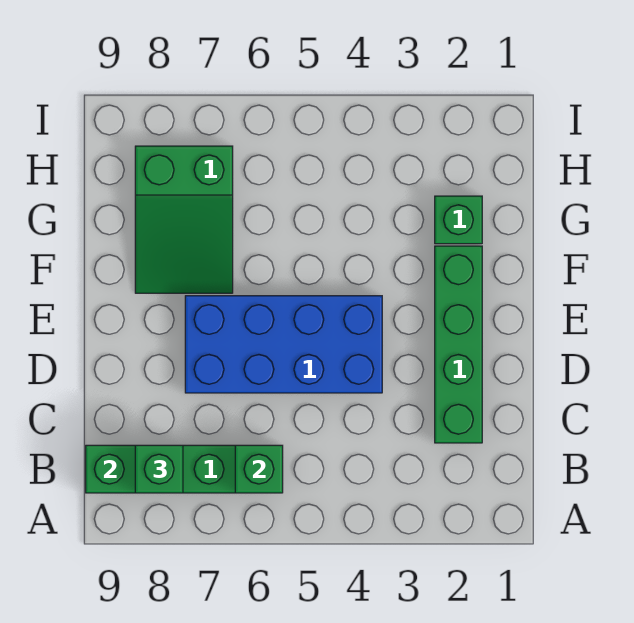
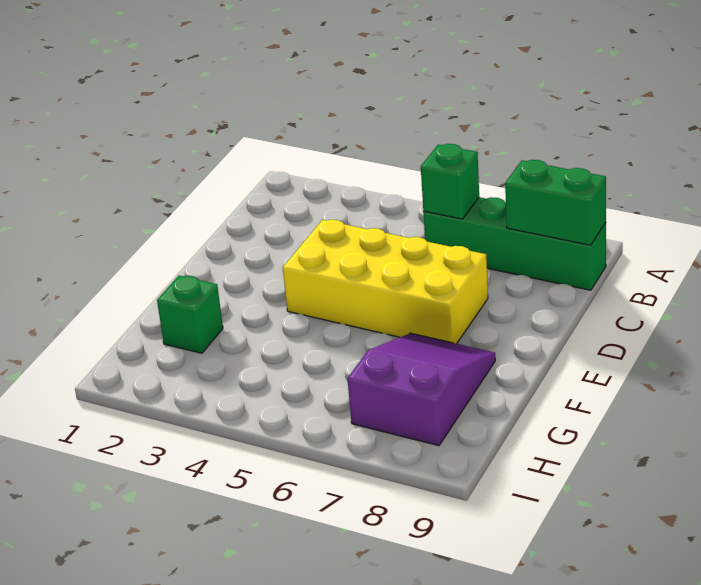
green 1x1 brick [135,445,183,493] -> none
green 1x4 brick [435,246,482,443] -> none
blue 2x4 brick [185,296,382,393] -> yellow 2x4 brick [283,220,488,344]
green 2x3 slope [135,146,233,293] -> purple 2x3 slope [347,333,495,446]

